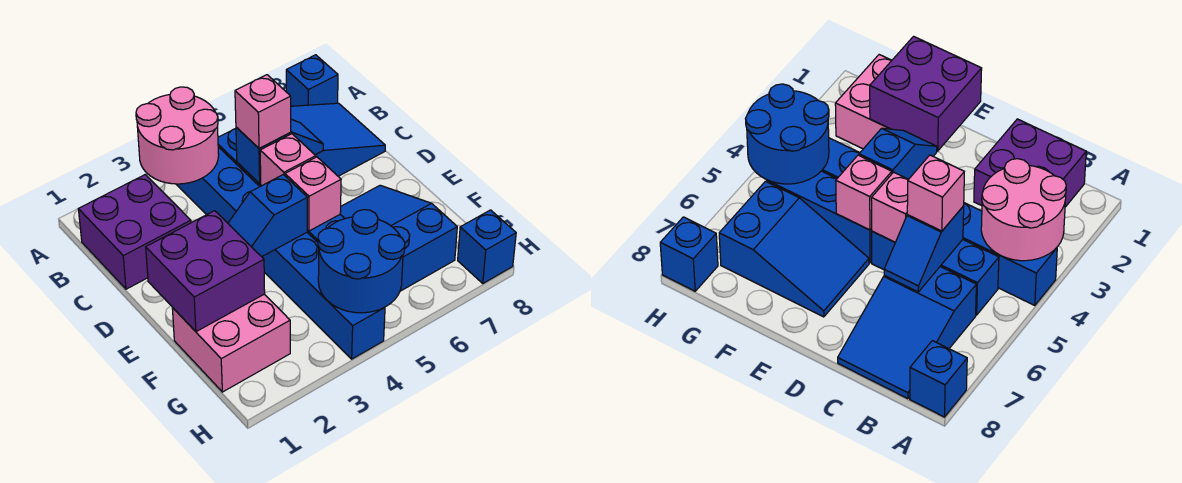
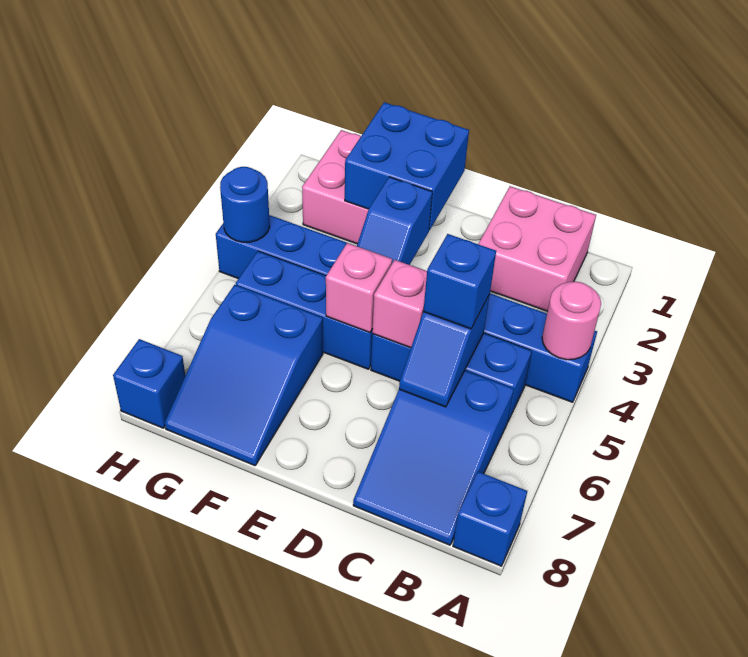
pink 2x2 round brick [136,87,219,184] -> pink 1x1 round brick [542,282,601,360]
purple 2x2 brick [78,175,191,289] -> pink 2x2 brick [479,186,596,311]
pink 1x1 brick [235,75,291,148] -> blue 1x1 brick [423,234,496,329]
purple 2x2 brick [146,211,265,332] -> blue 2x2 brick [345,102,469,230]
blue 1x2 slope [228,175,307,257] -> blue 1x2 slope turned to [357,177,432,265]
blue 2x3 slope [340,185,457,291] -> blue 2x3 slope turned to [165,285,323,466]
blue 2x2 round brick [318,210,405,313] -> blue 1x1 round brick [220,167,270,242]

